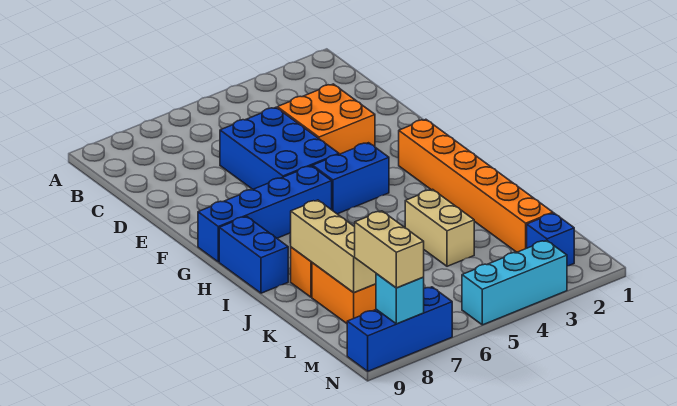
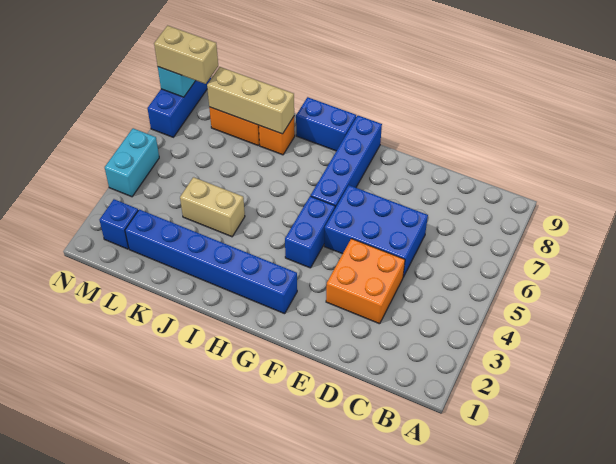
orange 1x6 brick [399,119,553,252] -> blue 1x6 brick [125,209,297,314]
cyan 1x3 brick [462,240,567,325] -> cyan 1x2 brick [105,128,159,197]

